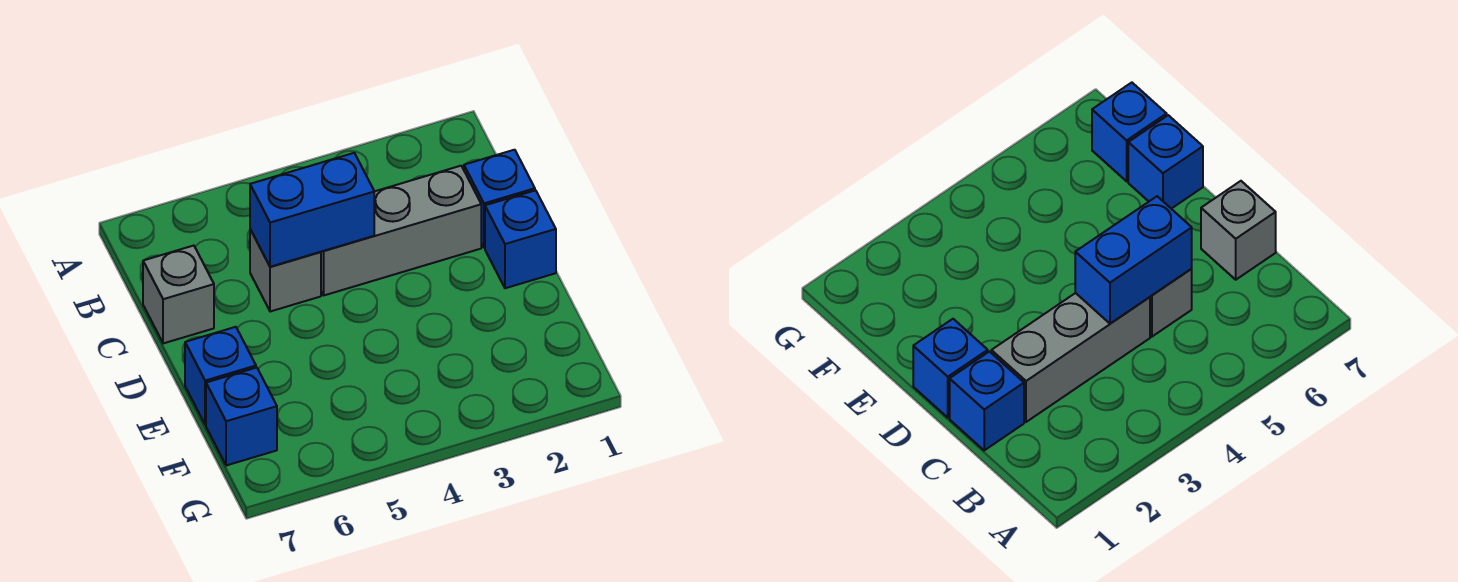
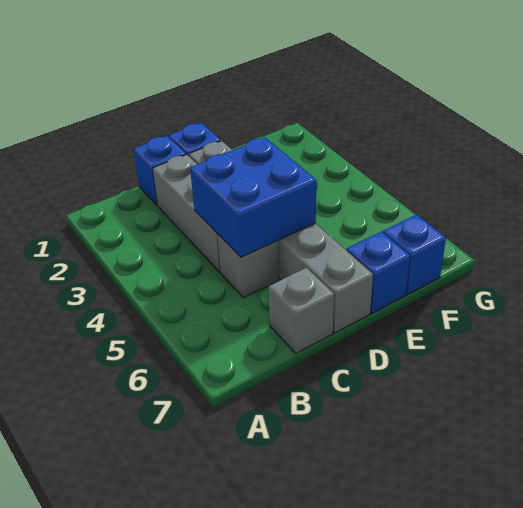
blue 1x2 brick [250,153,374,267] -> blue 2x2 brick [190,137,316,257]
none -> grey 1x6 brick [189,141,373,333]

